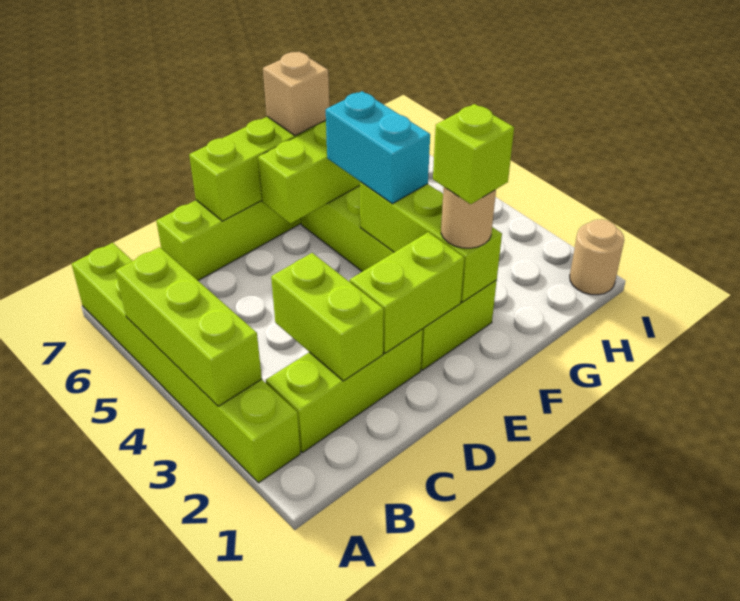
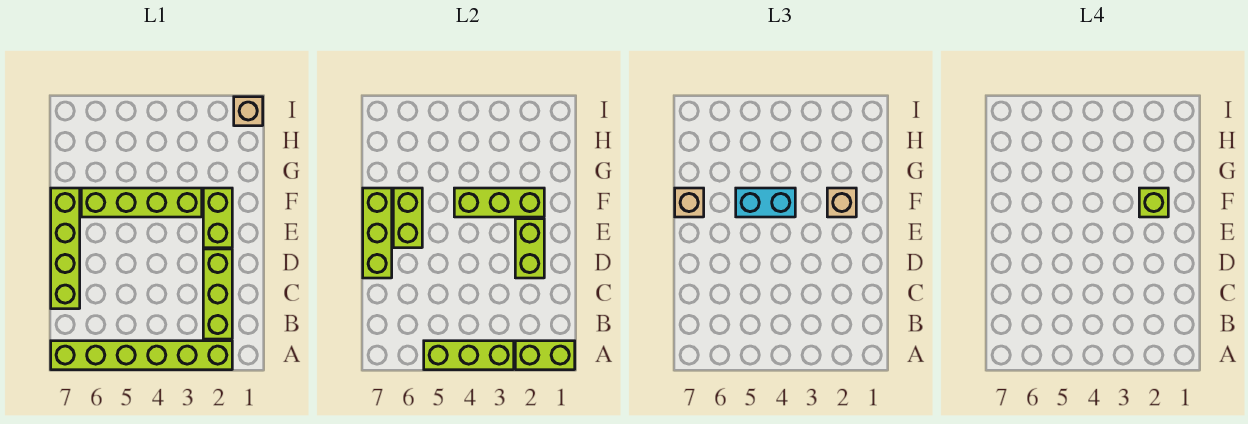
lime 1x2 brick [271,253,384,381] -> lime 1x2 brick moved to [515,341,575,370]
tan 1x1 round brick [441,187,496,248] -> tan 1x1 brick [827,188,856,217]
tan 1x1 round brick [570,219,624,295] -> tan 1x1 brick [234,97,263,126]

